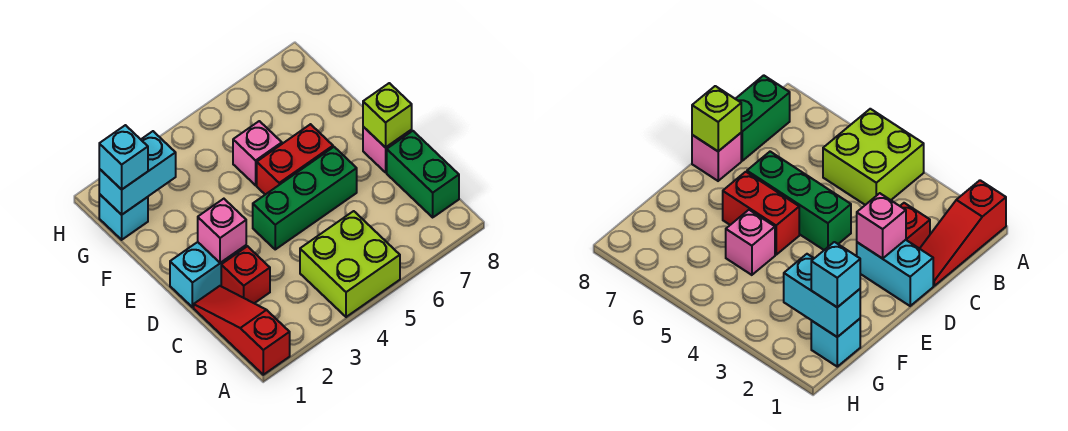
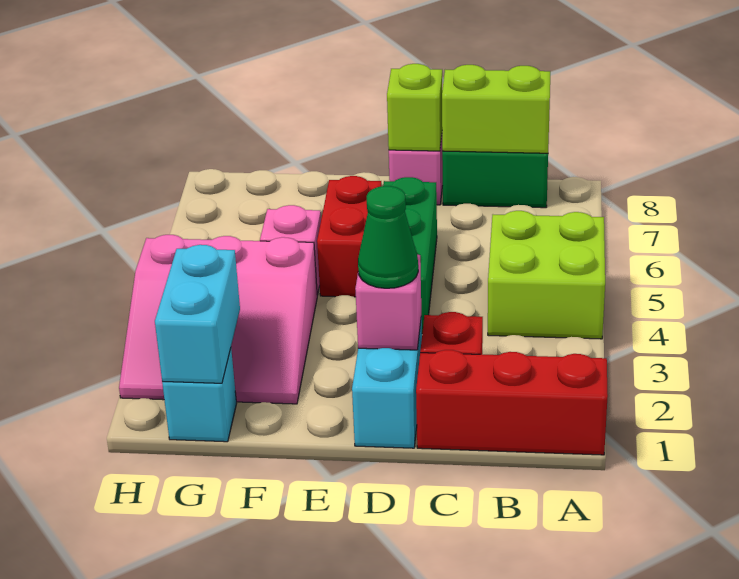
red 1x3 slope [194,286,290,375] -> red 1x3 brick [416,350,608,455]
none -> lime 1x2 brick [442,65,550,153]
none -> green 1x1 cone [358,186,418,288]
none -> pink 3x3 slope [119,235,317,404]
cyan 1x1 brick [99,125,148,190] -> none

